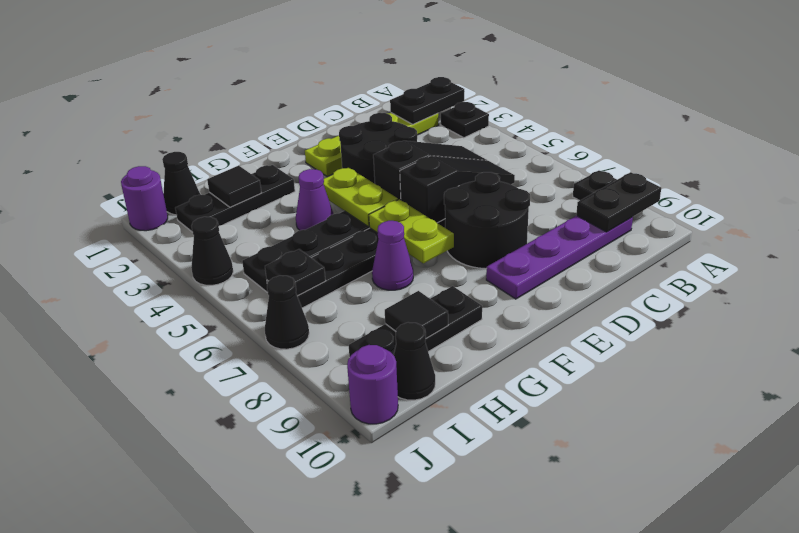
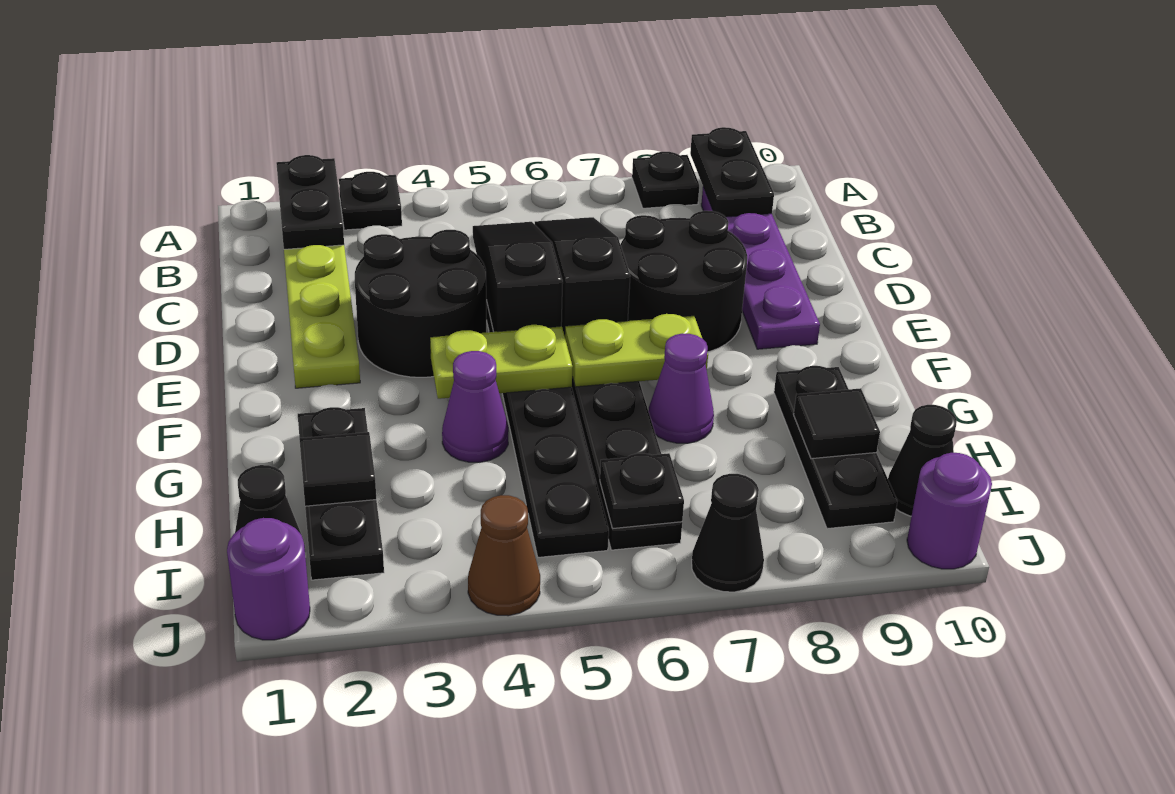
black 1x1 cone [191,217,233,285] -> brown 1x1 cone [468,495,540,616]

